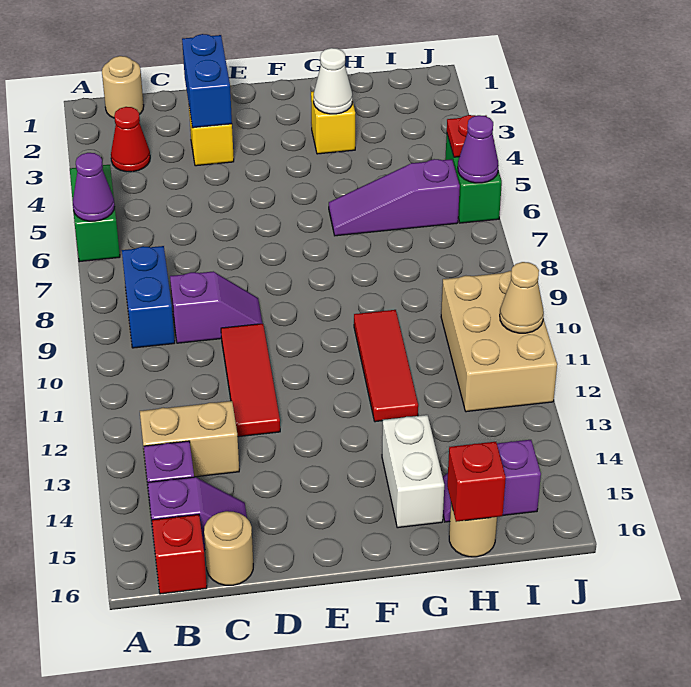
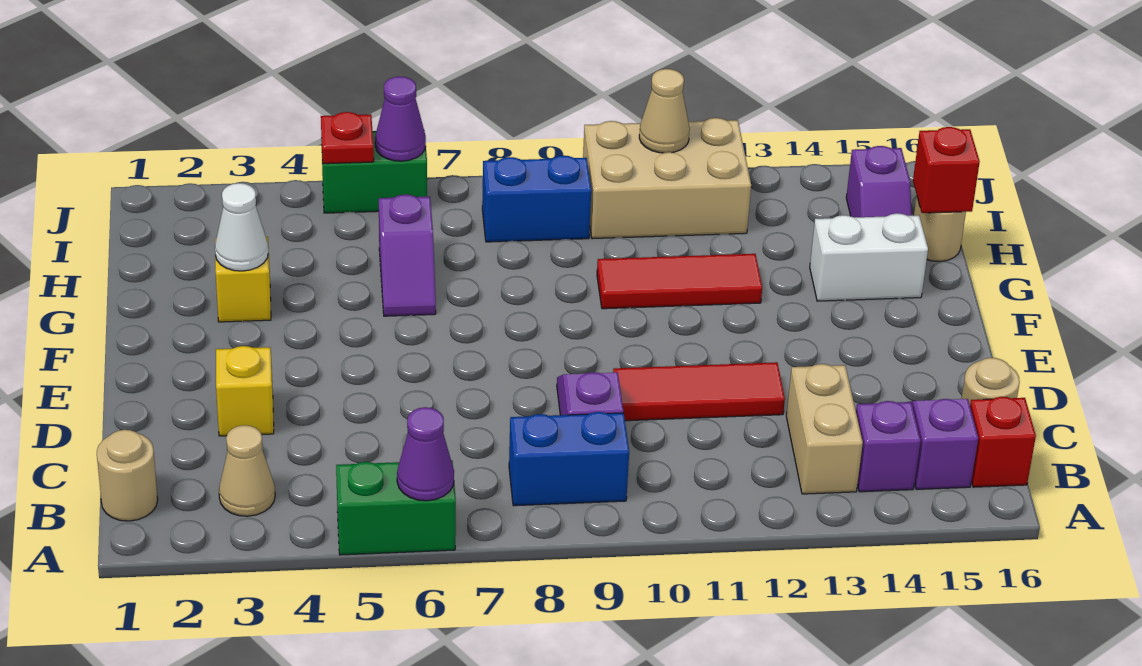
red 1x1 cone [111,107,150,172] -> tan 1x1 cone [219,425,275,516]
blue 1x2 brick [182,34,232,128] -> blue 1x2 brick moved to [482,156,591,242]
purple 1x3 slope [329,159,460,236] -> purple 1x2 slope [379,194,436,316]

